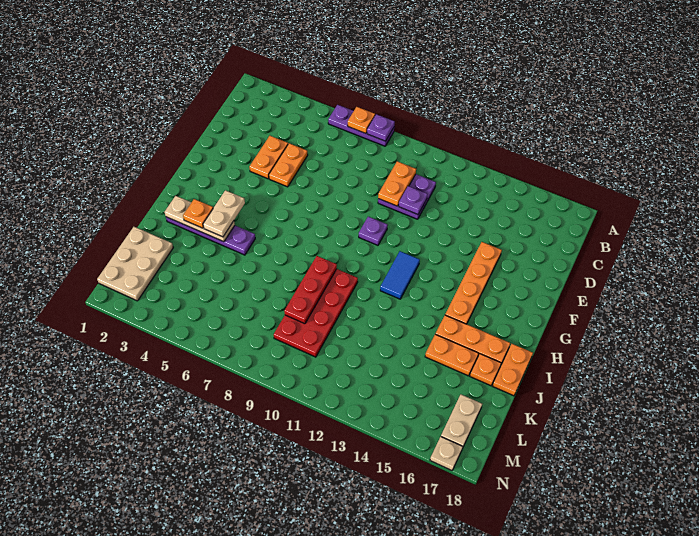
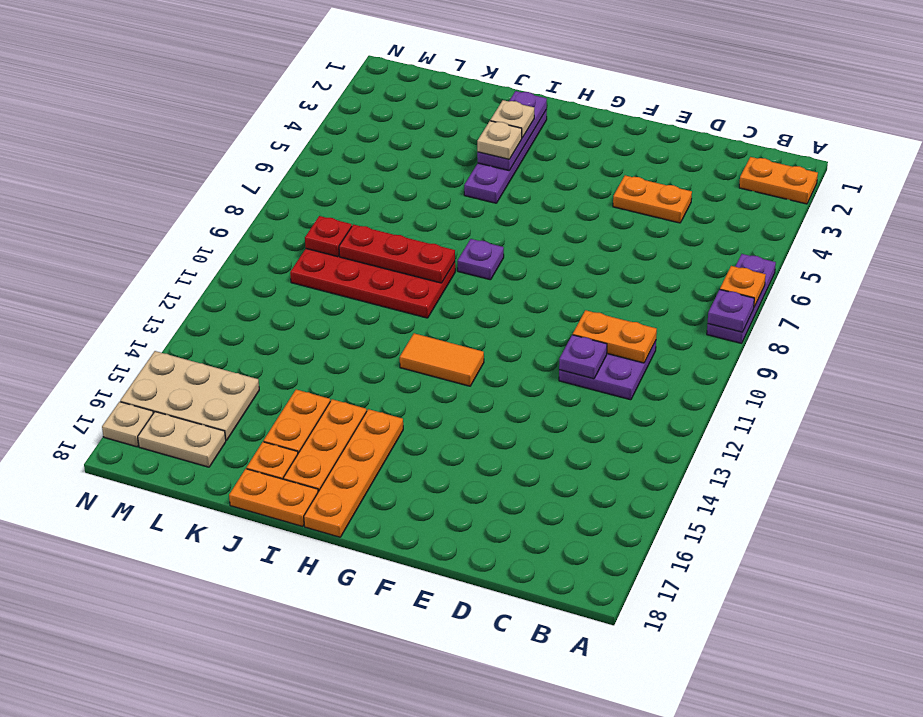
orange 1x2 plate [269,143,308,187] -> orange 1x2 plate moved to [739,157,818,204]
orange 1x4 plate [445,242,502,324] -> orange 1x4 plate turned to [304,409,403,537]
purple 1x1 plate [359,217,388,245] -> purple 1x1 plate moved to [457,239,504,280]
blue 1x2 tile [380,251,420,299] -> orange 1x2 tile [400,333,484,386]
tan 1x2 plate [203,190,245,237] -> tan 1x1 plate [477,121,522,159]
tan 1x3 plate [165,196,235,242] -> purple 1x3 plate [477,91,547,170]
orange 1x1 plate [183,199,213,228] -> tan 1x1 plate [490,100,534,138]
tan 2x3 plate [97,227,173,301] -> tan 2x3 plate moved to [120,351,259,441]
none -> red 1x1 plate [305,216,352,257]

